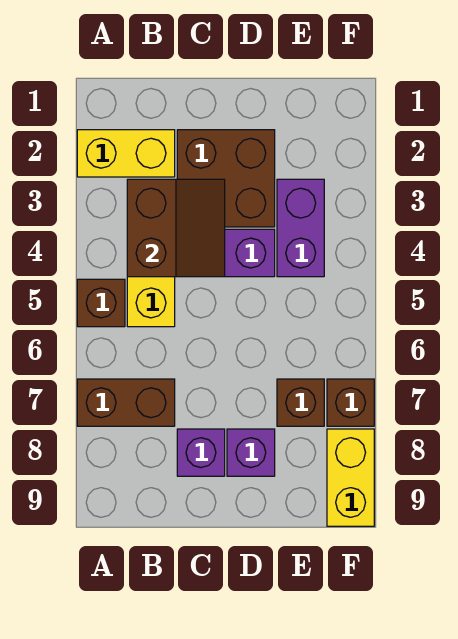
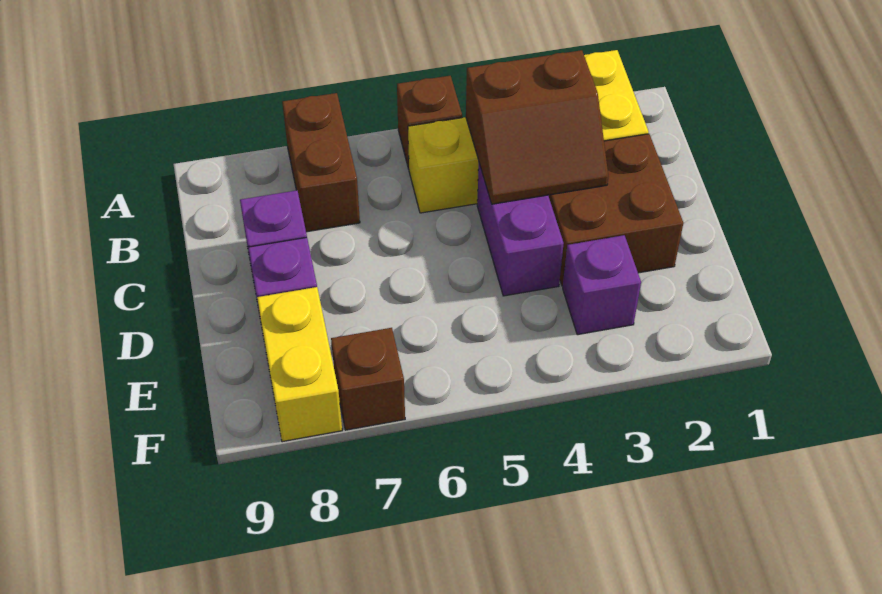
purple 1x2 brick [277,179,324,277] -> purple 1x1 brick [563,235,641,335]
brown 1x1 brick [277,379,324,426] -> none
yellow 1x2 brick [327,429,374,526] -> yellow 1x2 brick turned to [257,287,342,442]

